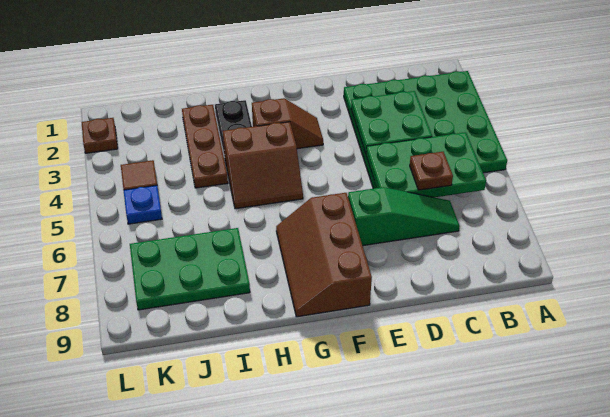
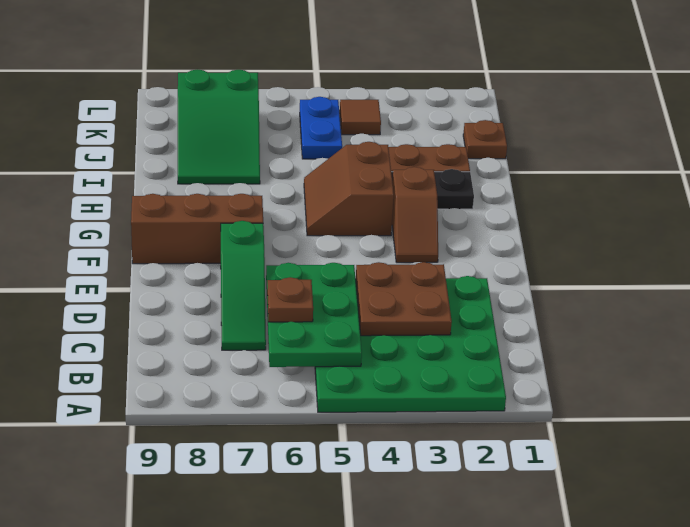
green 2x2 plate [351,91,432,154] -> brown 2x2 plate [355,262,452,336]
green 2x3 plate [130,228,250,310] -> green 2x3 slope [178,69,260,184]
blue 1x1 plate [124,185,162,224] -> blue 1x2 plate [300,97,342,159]
brown 1x1 plate [81,118,118,153] -> brown 1x1 plate moved to [463,120,507,159]

